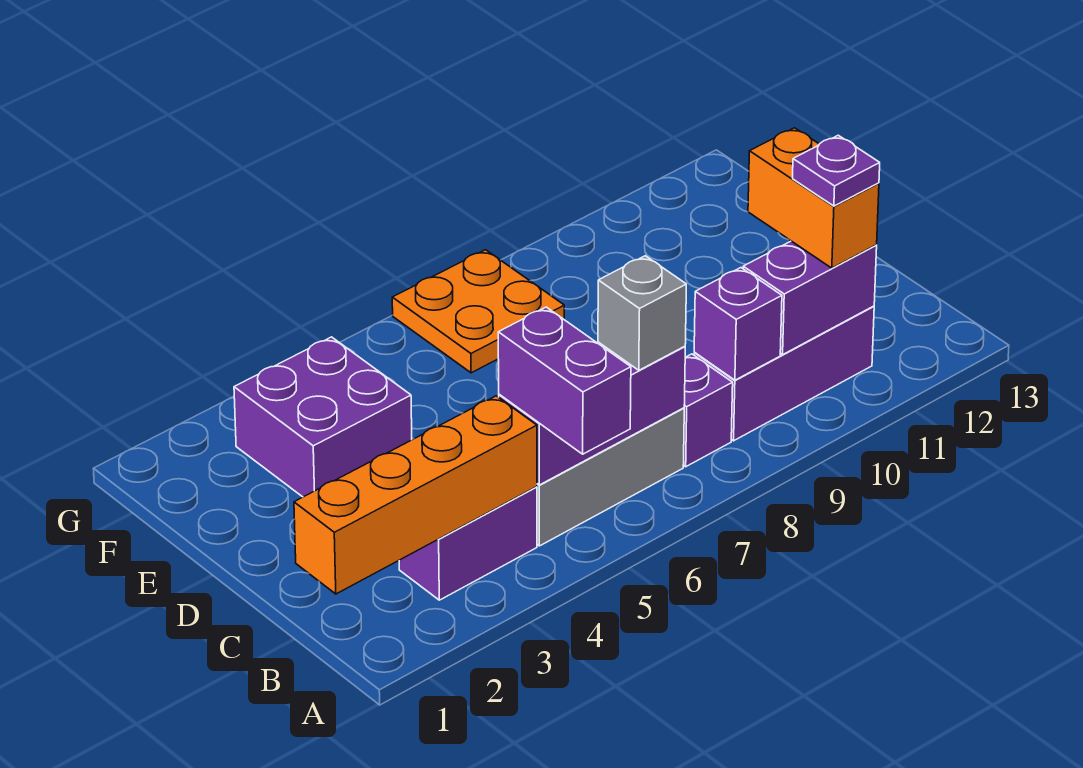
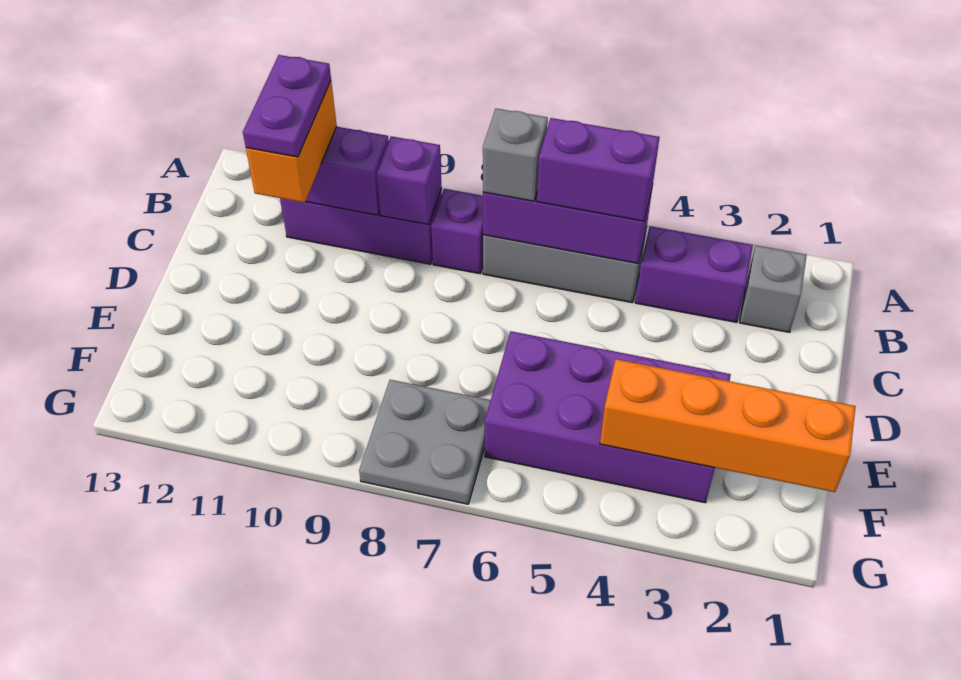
purple 1x2 brick [498,307,631,454] -> purple 1x2 brick turned to [537,118,660,221]
orange 1x4 brick [294,396,537,594] -> orange 1x4 brick moved to [600,359,856,492]
none -> grey 1x1 brick [740,245,807,332]
purple 1x1 plate [793,135,880,206] -> purple 1x2 plate [243,55,331,157]
purple 2x2 brick [234,337,412,497] -> purple 2x4 brick [485,331,731,503]
orange 2x2 plate [392,250,564,373] -> grey 2x2 plate [359,380,491,504]

